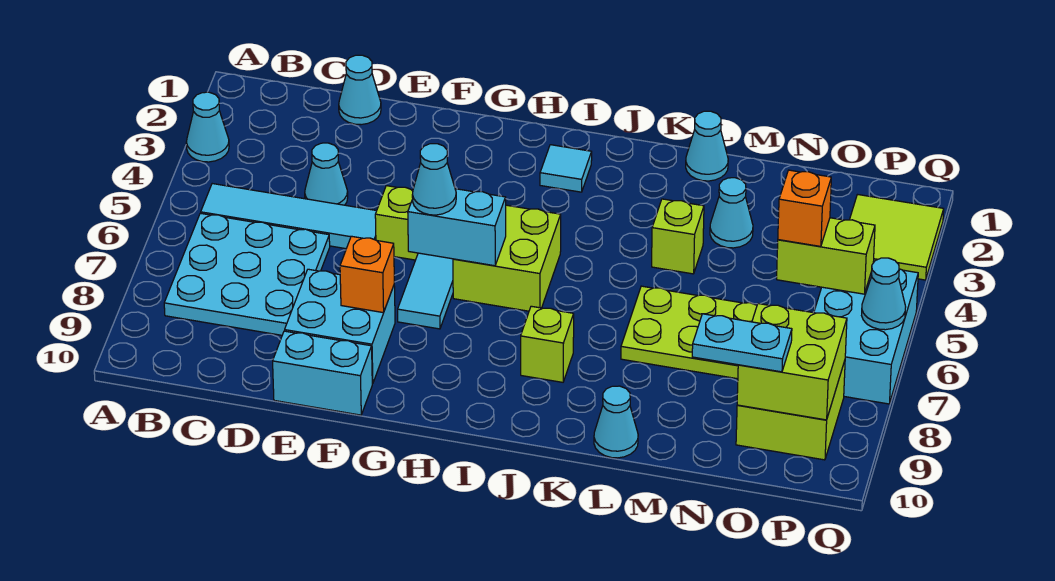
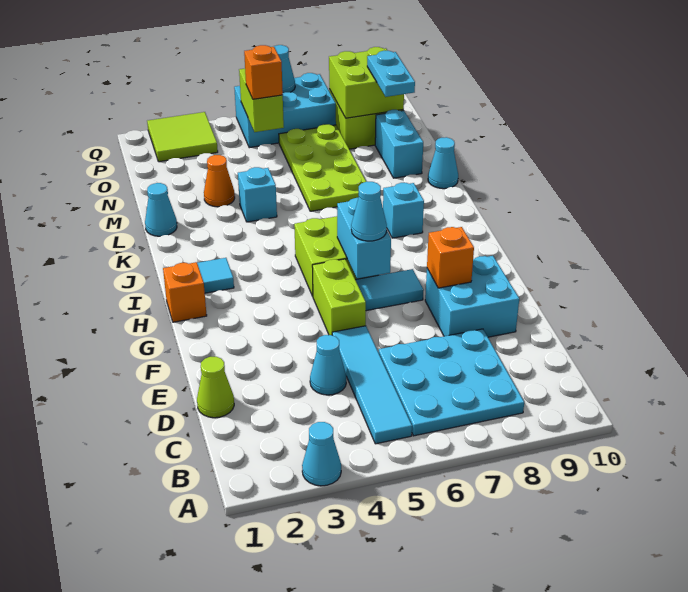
cyan 1x1 cone [339,55,381,125] -> lime 1x1 cone [197,357,234,418]
cyan 1x2 brick [273,331,372,415] -> cyan 1x2 brick moved to [375,110,423,178]
none -> orange 1x1 brick [163,262,207,322]
lime 1x1 brick [521,306,574,382] -> cyan 1x1 brick [383,183,424,238]
lime 1x1 brick [652,199,704,274] -> cyan 1x1 brick [238,167,277,222]
cyan 1x1 cone [710,178,753,248] -> orange 1x1 cone [204,155,235,207]

